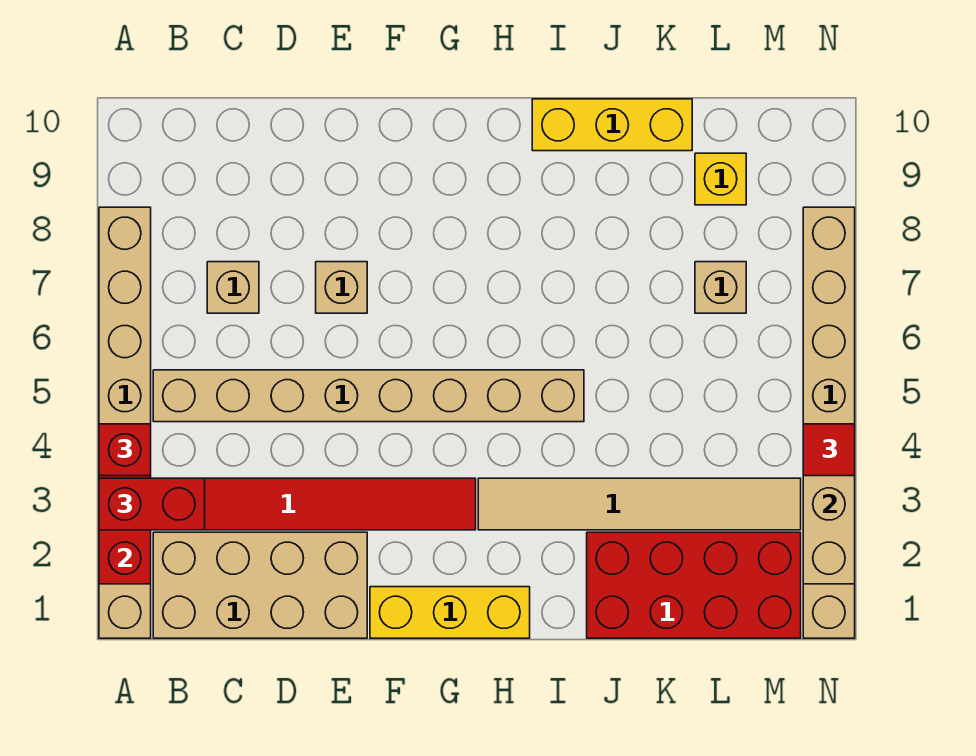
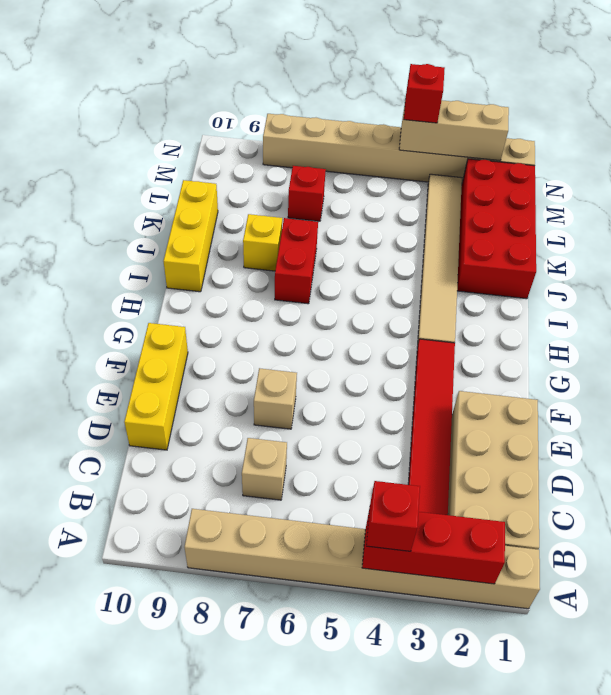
red 1x2 brick [99,478,205,530] -> red 1x2 brick moved to [275,218,318,304]
tan 1x8 brick [153,370,584,422] -> none
yellow 1x3 brick [370,587,530,638] -> yellow 1x3 brick moved to [124,323,188,450]
tan 1x1 brick [695,262,746,313] -> red 1x1 brick [288,166,326,221]
yellow 1x1 brick [695,153,746,205] -> yellow 1x1 brick moved to [243,214,282,271]
red 1x1 tile [803,424,855,476] -> red 1x1 brick [404,64,445,123]

